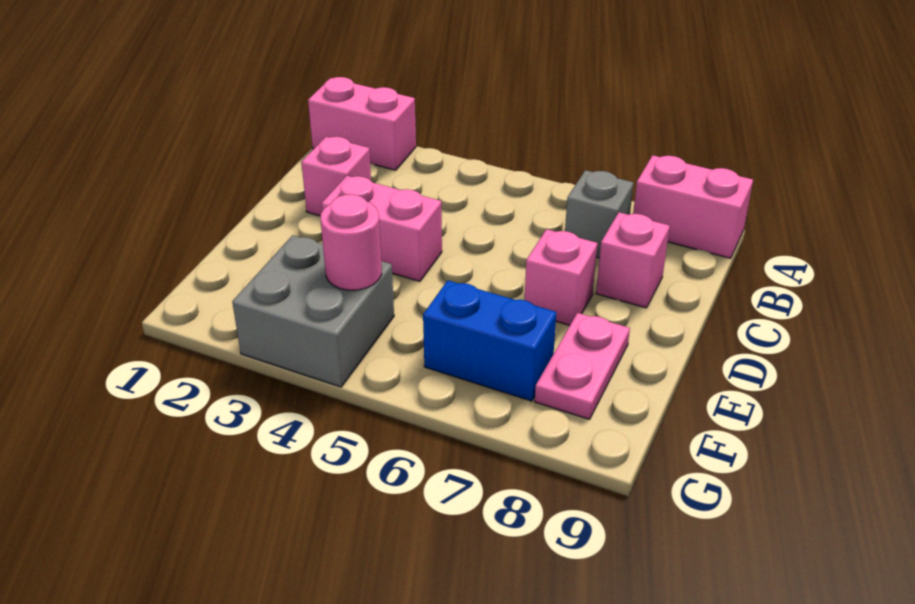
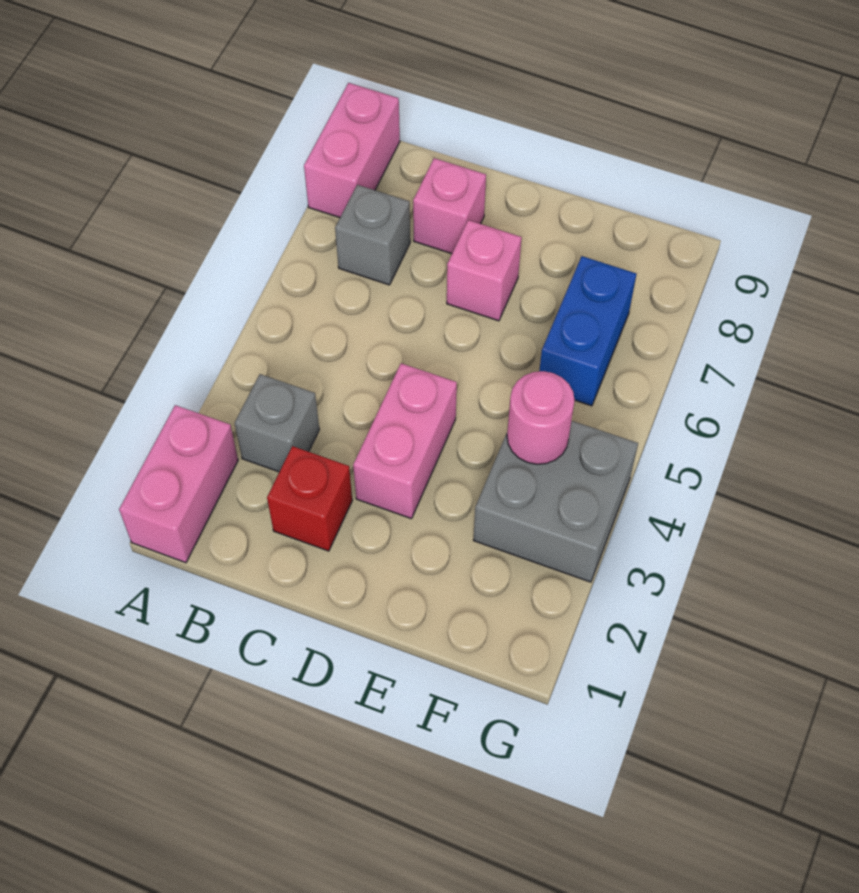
none -> grey 1x1 brick [235,374,319,472]
pink 1x1 brick [301,137,371,216] -> red 1x1 brick [267,446,352,551]
pink 1x2 plate [535,313,630,419] -> none

